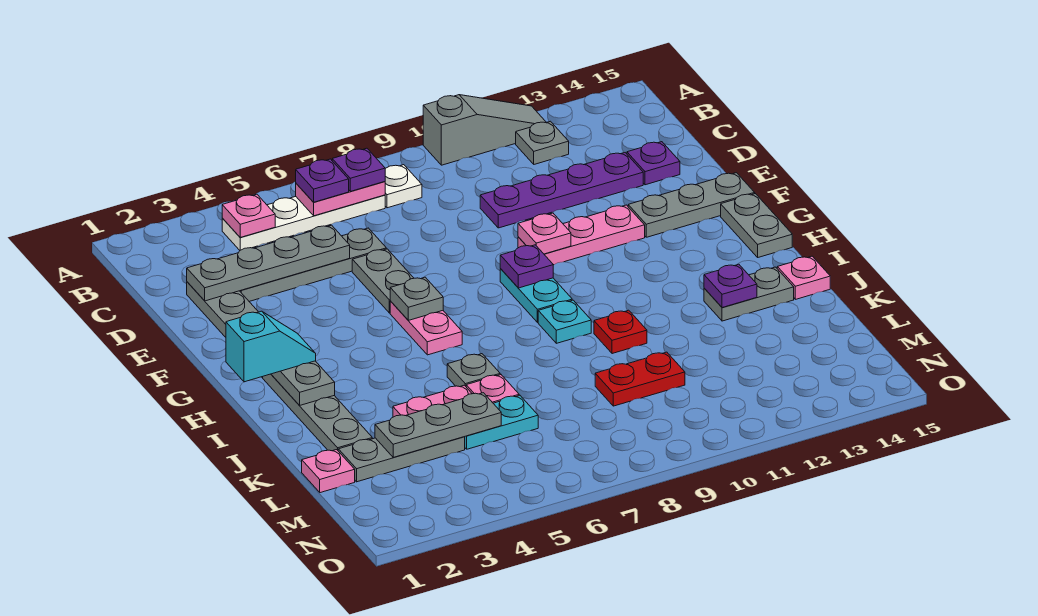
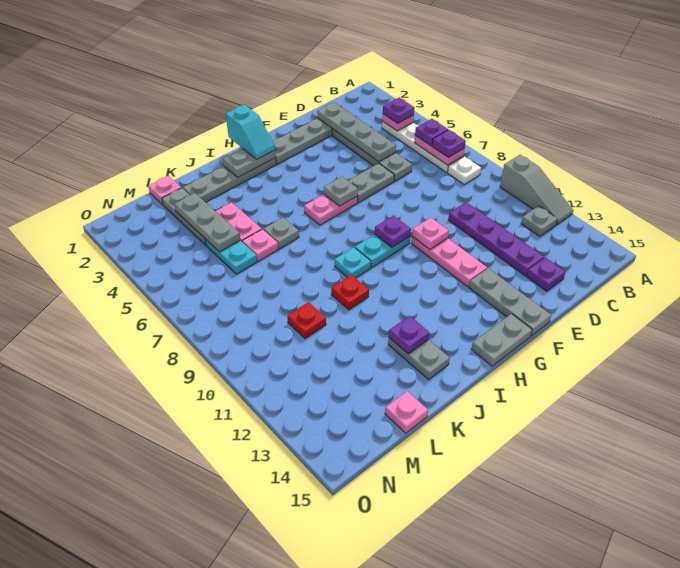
none -> purple 1x1 plate [383,98,415,123]
pink 1x1 plate [777,256,830,299] -> pink 1x1 plate moved to [385,391,428,433]
red 1x2 plate [595,352,685,406] -> red 1x1 plate [287,302,326,338]

